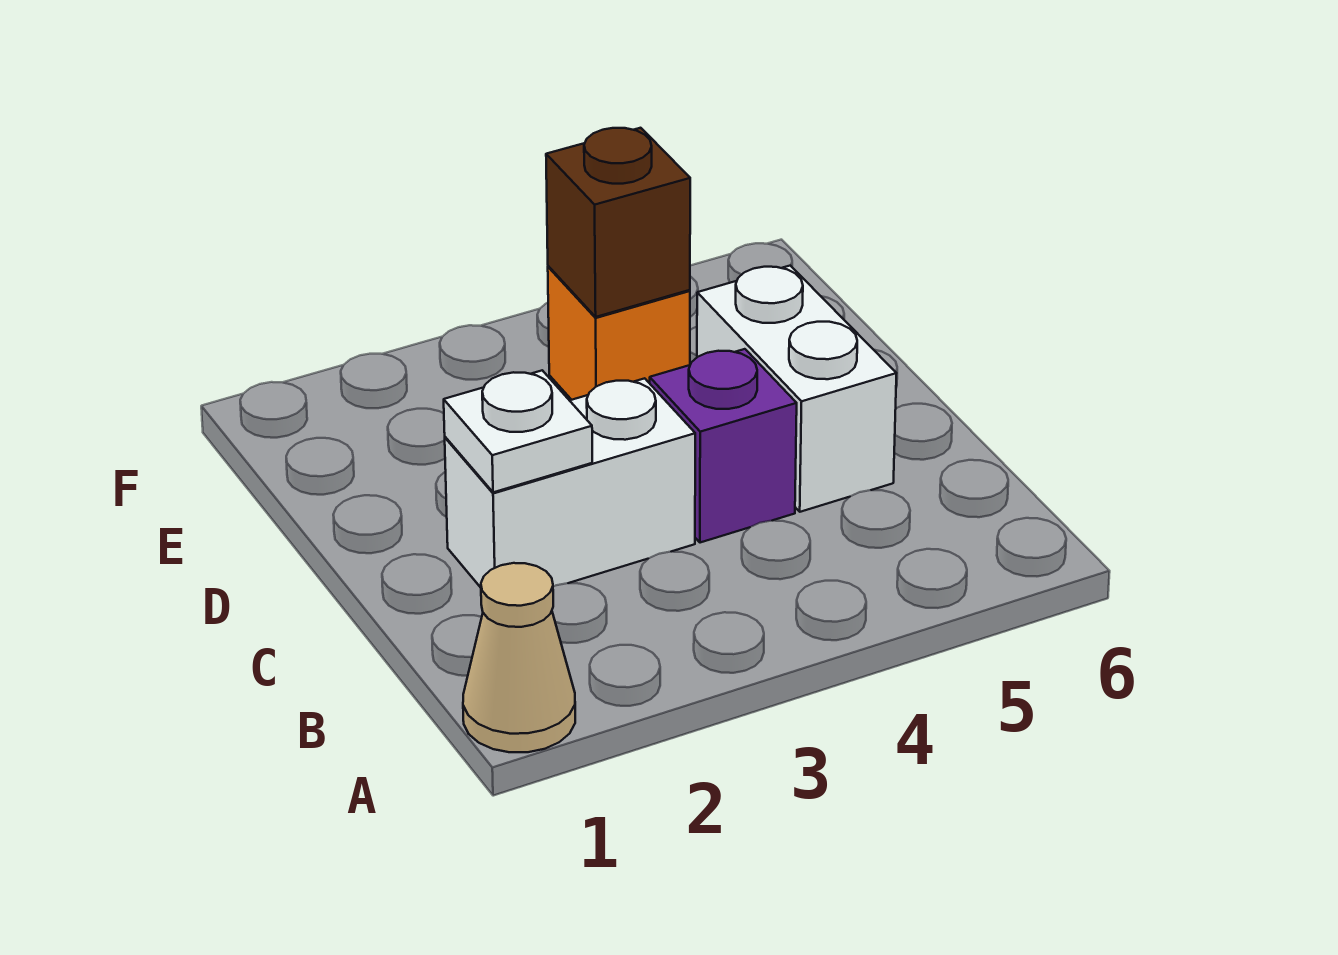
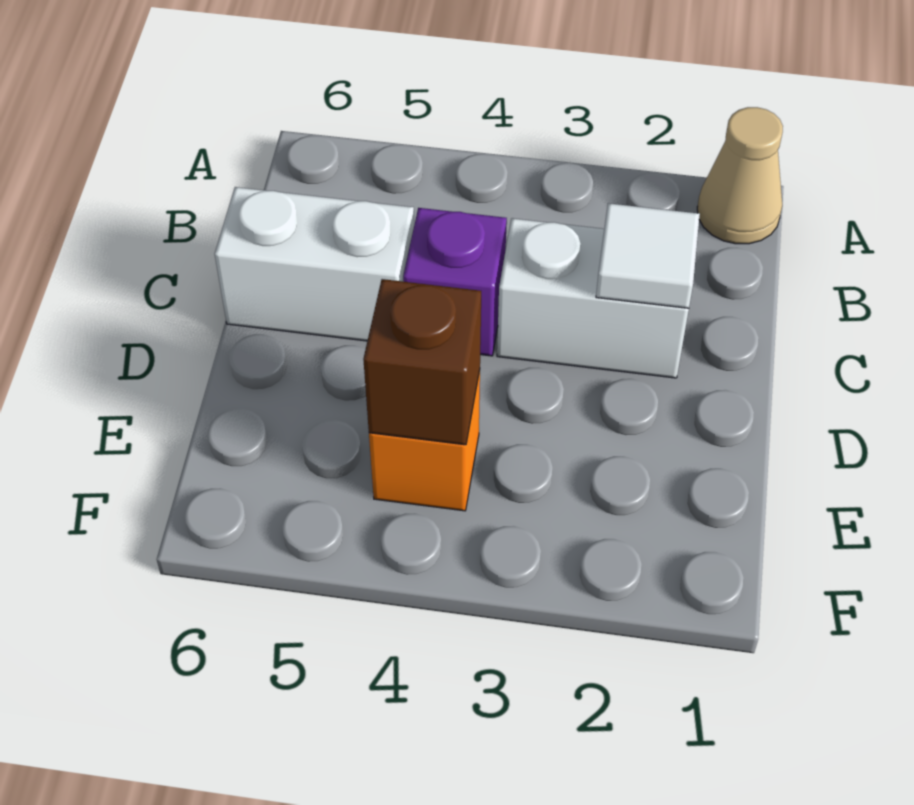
white 1x1 plate [444,370,592,492] -> white 1x1 tile [596,203,700,308]
white 1x2 brick [697,266,896,512] -> white 1x2 brick turned to [215,187,414,341]

